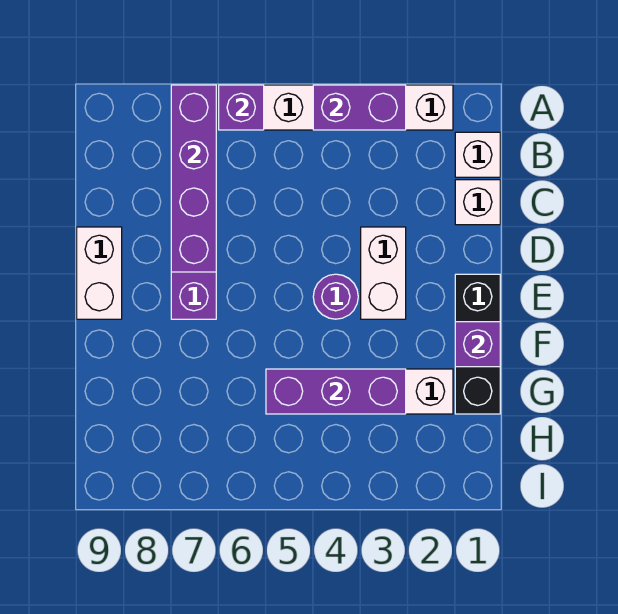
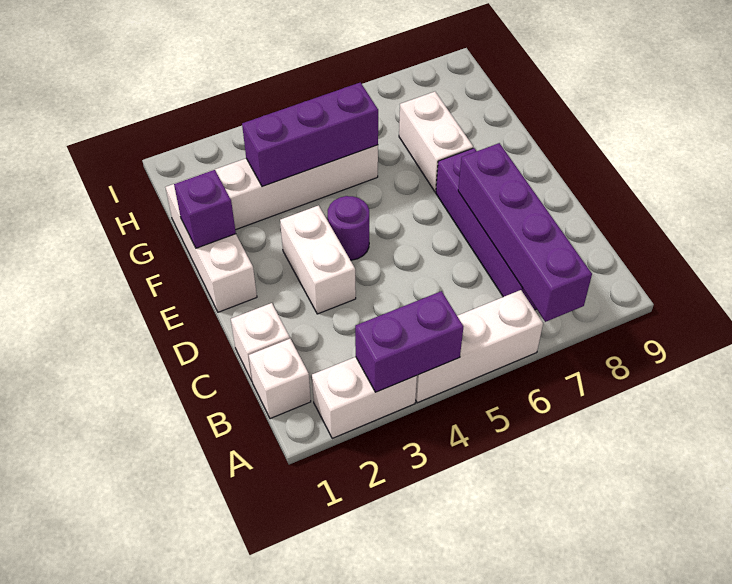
purple 1x1 brick [219,85,264,130] -> none
white 1x2 brick [77,227,122,319] -> white 1x2 brick moved to [399,92,473,192]
black 1x3 brick [455,274,500,414] -> white 1x3 brick [165,173,257,312]

